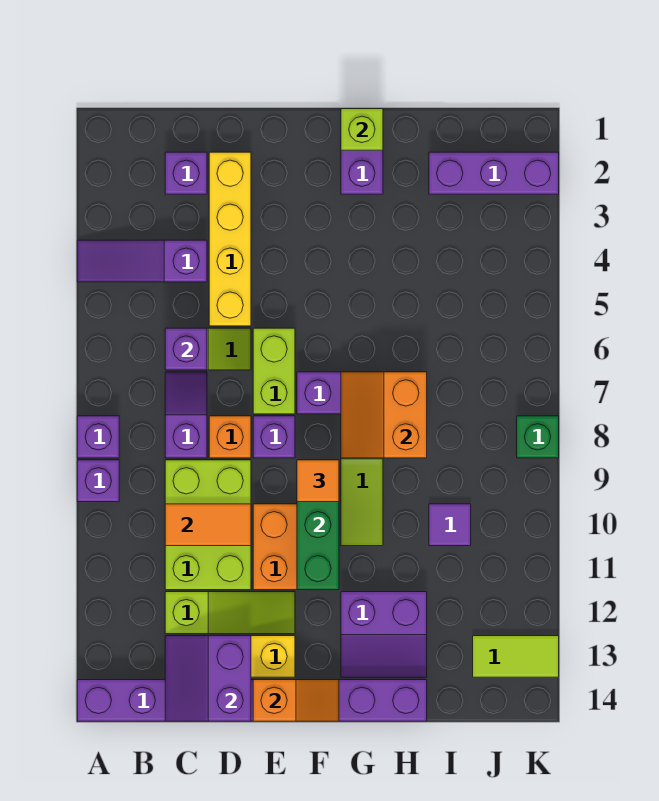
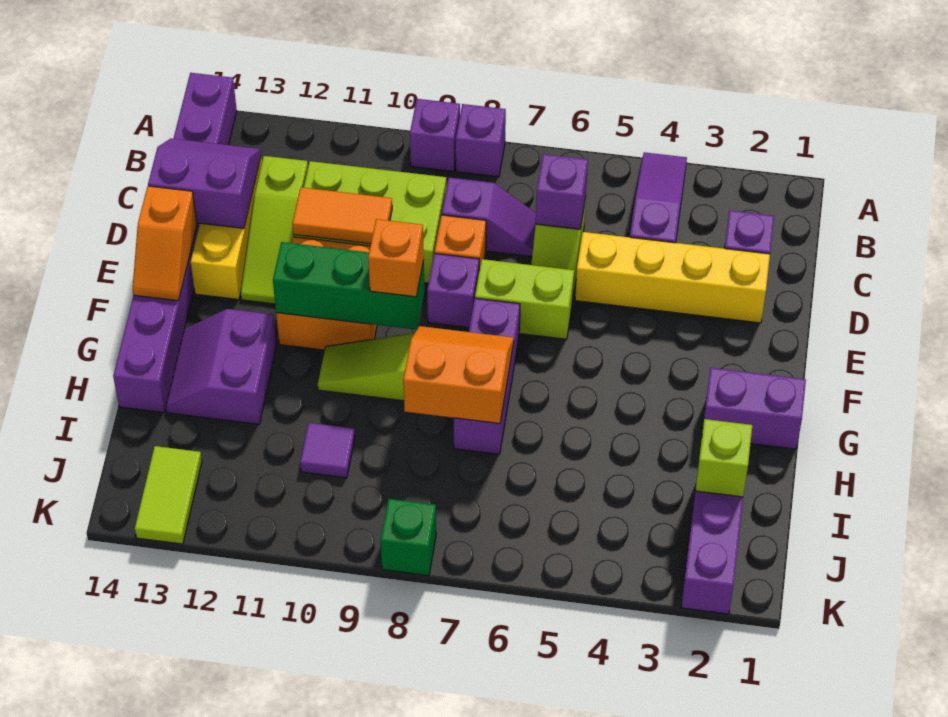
orange 1x2 tile [165,504,251,546] -> orange 1x2 tile turned to [292,187,392,244]
orange 1x1 tile [297,460,339,502] -> orange 1x1 brick [368,219,424,297]
lime 1x1 brick [341,109,383,150] -> lime 1x1 brick moved to [695,419,752,497]

